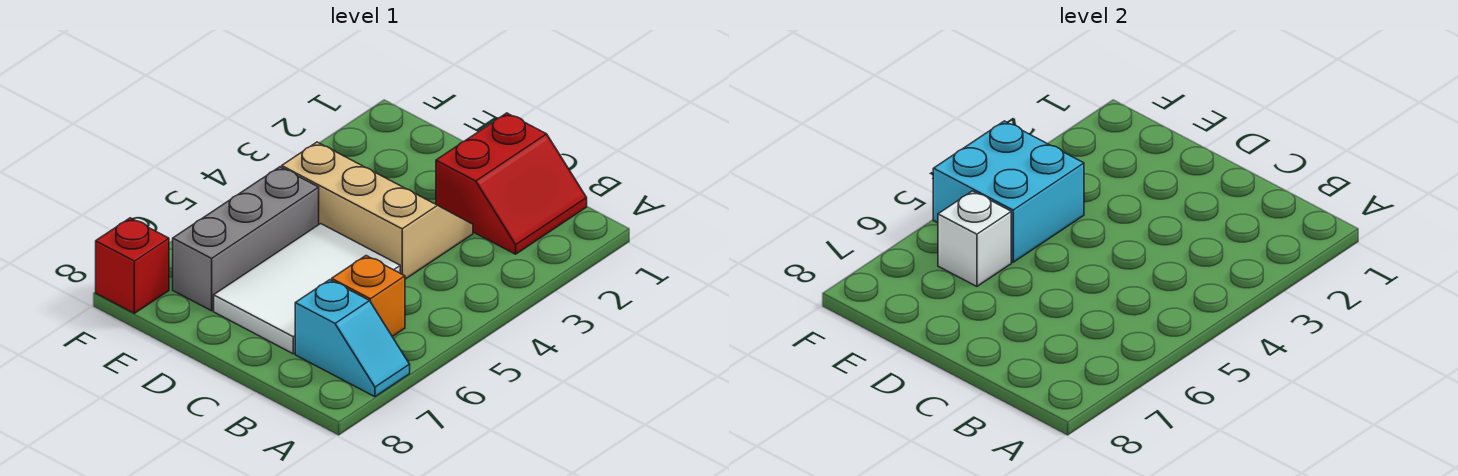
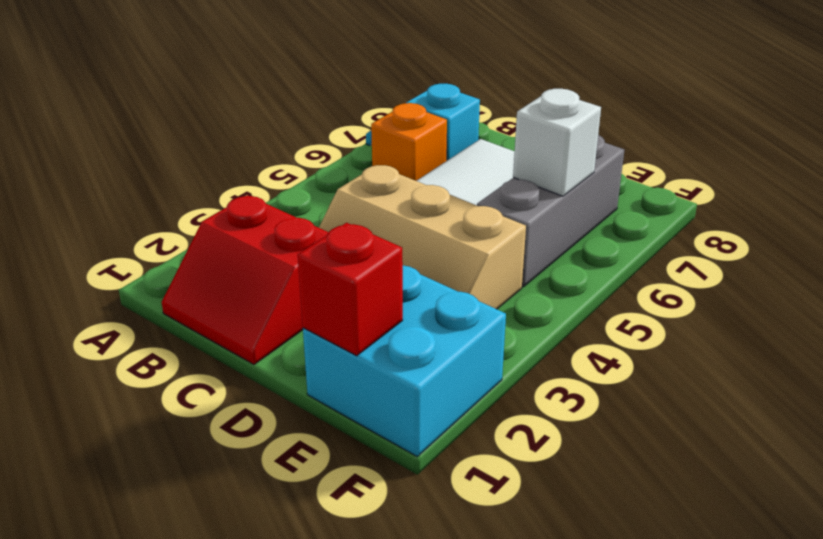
red 2x2 slope [436,113,587,254] -> red 2x2 slope turned to [162,195,328,364]
cyan 2x2 brick [933,121,1084,262] -> cyan 2x2 brick moved to [303,265,506,456]
red 1x1 brick [96,218,169,313] -> red 1x1 brick moved to [298,223,403,356]

